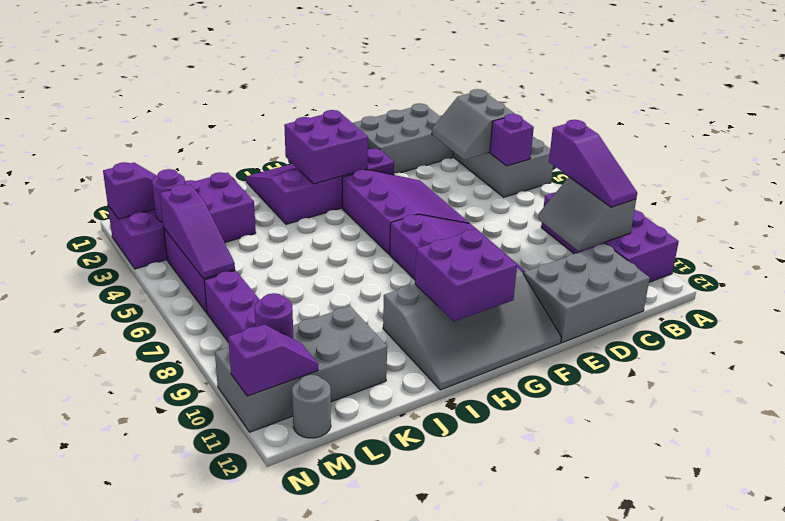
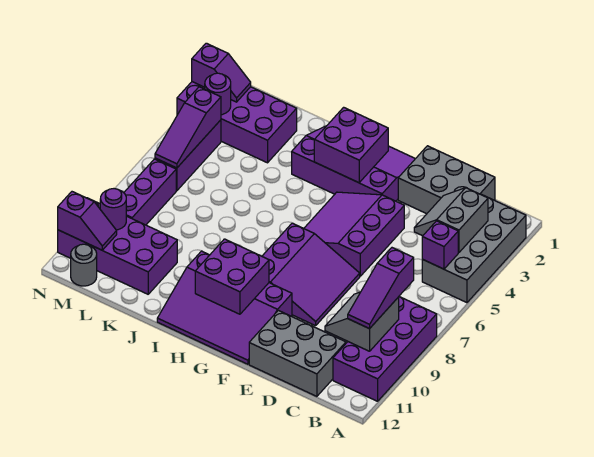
purple 3x3 slope [342,170,469,254] -> purple 3x3 slope turned to [304,192,404,276]
grey 3x4 slope [383,268,561,390] -> purple 3x4 slope [157,251,292,364]
grey 2x4 brick [215,306,387,432] -> purple 2x4 brick [58,198,177,294]

